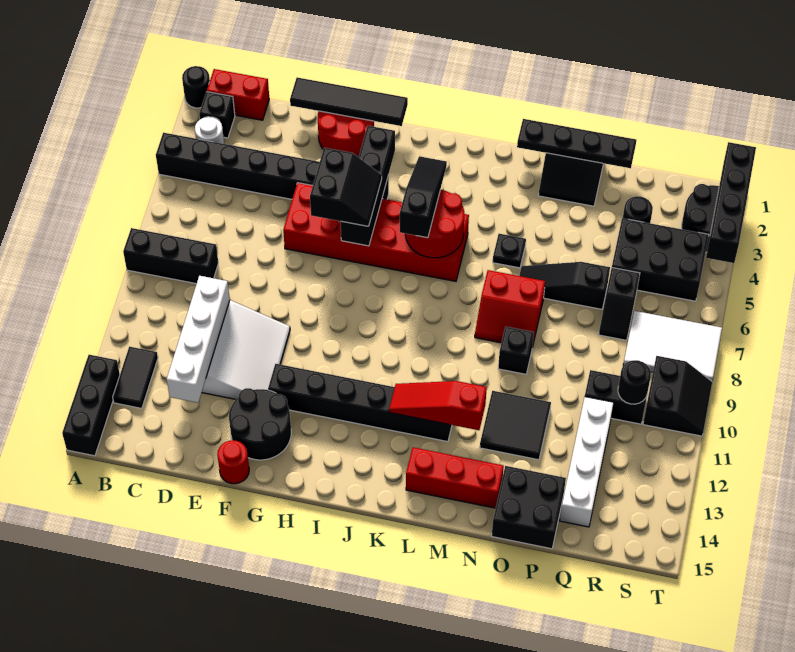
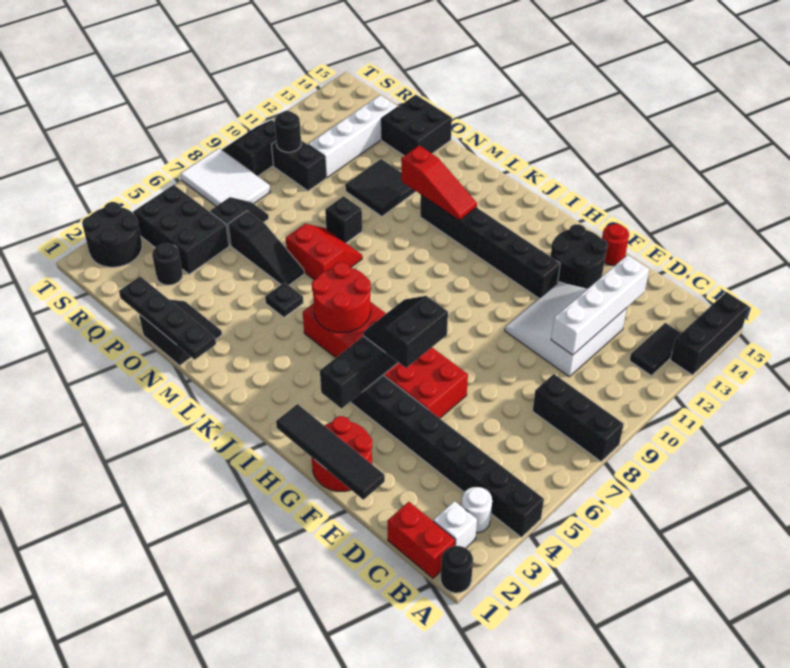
black 1x1 brick [199,92,235,138] -> white 1x1 brick [433,501,477,548]
black 1x3 slope [400,156,447,238] -> none
red 1x3 brick [406,447,504,508] -> none
black 1x4 brick [706,142,756,263] -> none

